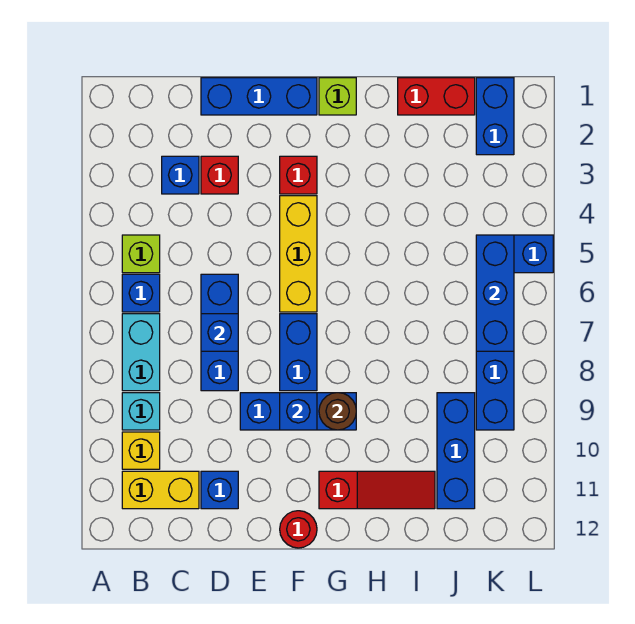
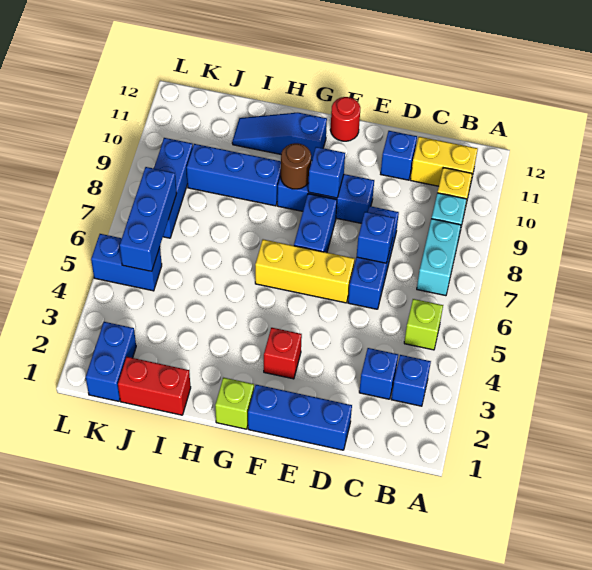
blue 1x1 brick [122,274,160,312] -> blue 1x1 brick moved to [391,355,431,406]
red 1x1 brick [201,156,238,194] -> none
yellow 1x3 brick [280,196,317,312] -> yellow 1x3 brick turned to [255,239,354,303]
red 1x3 slope [319,471,435,509] -> blue 1x3 slope [232,113,327,161]
blue 1x3 brick [437,393,475,509] -> blue 1x3 brick turned to [187,144,281,206]

